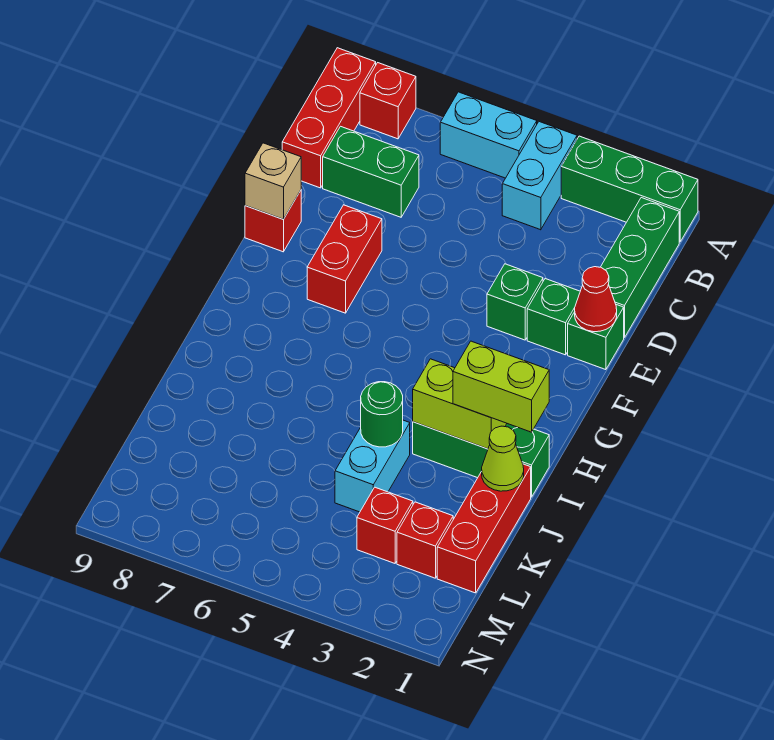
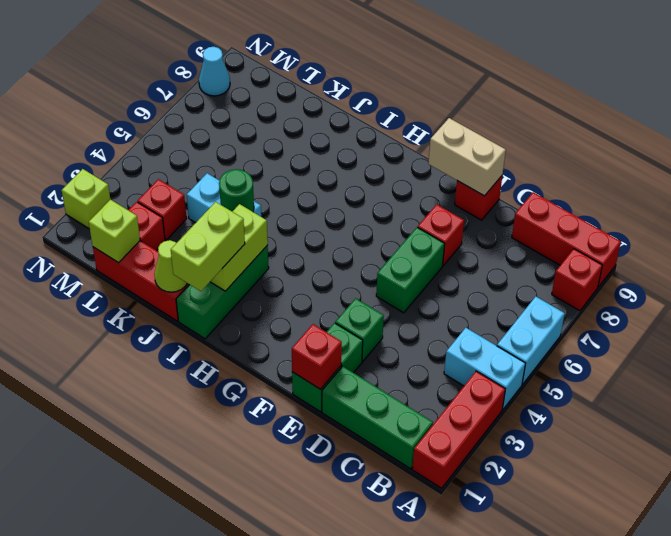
green 1x3 brick [561,136,698,242] -> red 1x3 brick [412,371,505,488]
green 1x2 brick [323,126,419,217] -> green 1x2 brick moved to [376,227,445,313]
red 1x1 cone [575,267,617,332] -> red 1x1 brick [292,324,342,389]
red 1x2 brick [307,205,382,313] -> red 1x1 brick [418,204,464,265]
tan 1x1 brick [245,143,301,219] -> tan 1x2 brick [428,118,506,196]
none -> lime 1x1 brick [89,199,140,263]
none -> lime 1x1 brick [62,169,110,229]
none -> cyan 1x1 cone [199,47,230,96]

